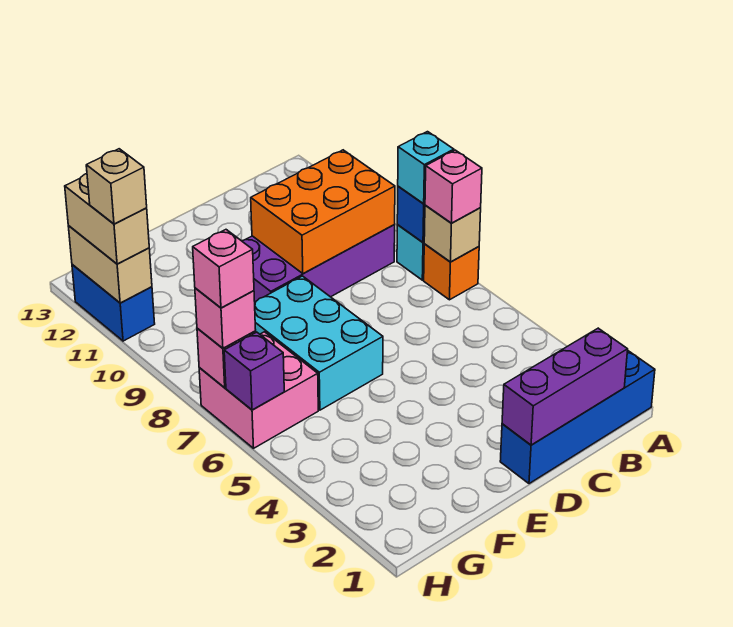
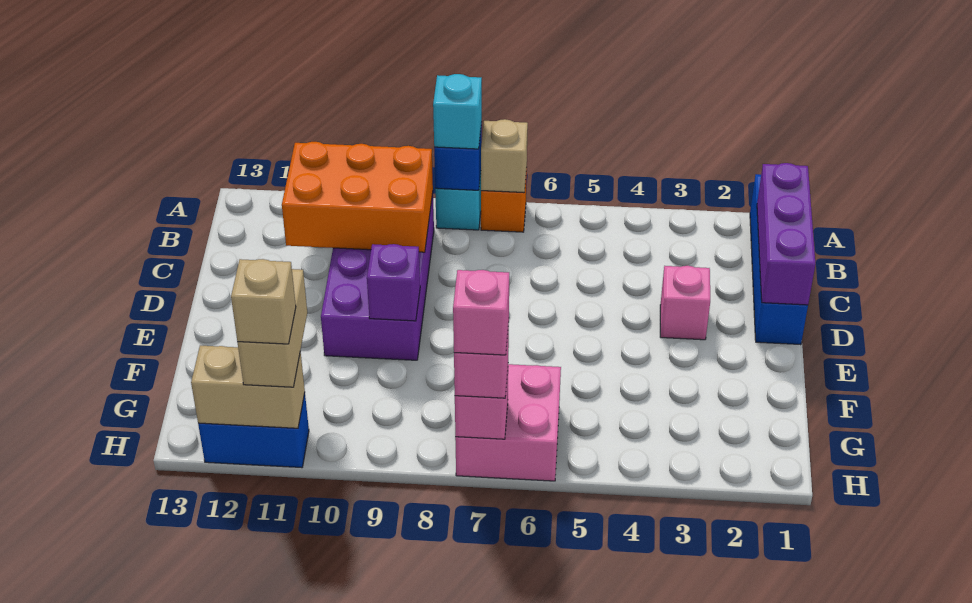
pink 1x1 brick [425,150,482,223] -> pink 1x1 brick moved to [660,266,710,340]
orange 2x3 brick [251,150,395,274] -> orange 2x3 brick turned to [282,142,433,252]
cyan 2x3 brick [255,276,383,410] -> none
purple 1x1 brick [224,332,284,410] -> purple 1x1 brick moved to [367,244,420,321]
tan 1x2 brick [65,174,149,264] -> tan 1x2 brick turned to [237,269,307,387]

